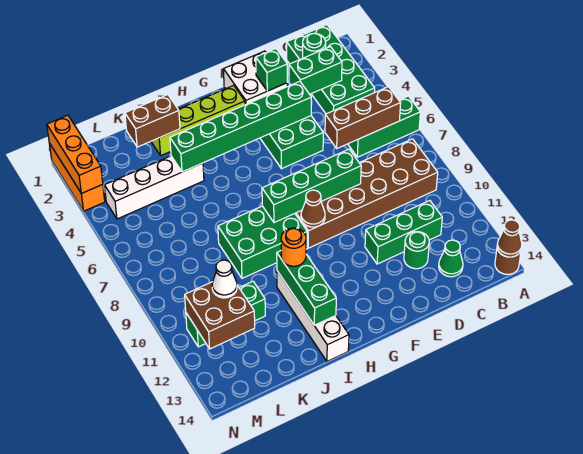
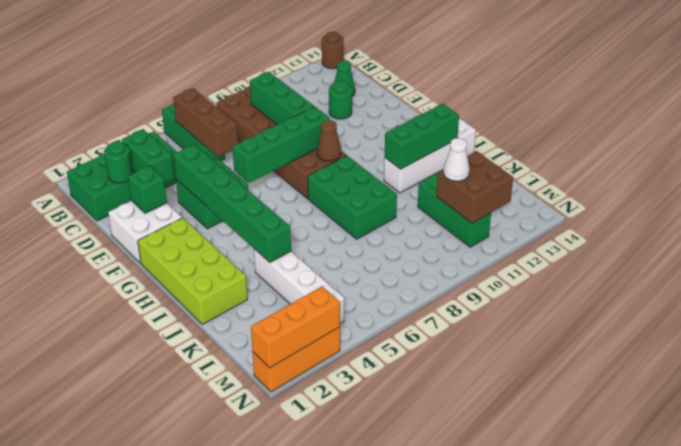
brown 1x1 cone [497,220,522,257] -> none
green 1x3 brick [365,201,442,264] -> green 1x3 brick moved to [250,72,314,125]
green 1x4 brick [262,149,361,223] -> green 1x4 brick turned to [233,107,330,183]
lime 1x4 brick [151,85,245,155] -> lime 2x4 brick [138,218,247,324]
orange 1x1 round brick [281,228,306,266] -> none
brown 1x2 brick [125,95,180,147] -> none

